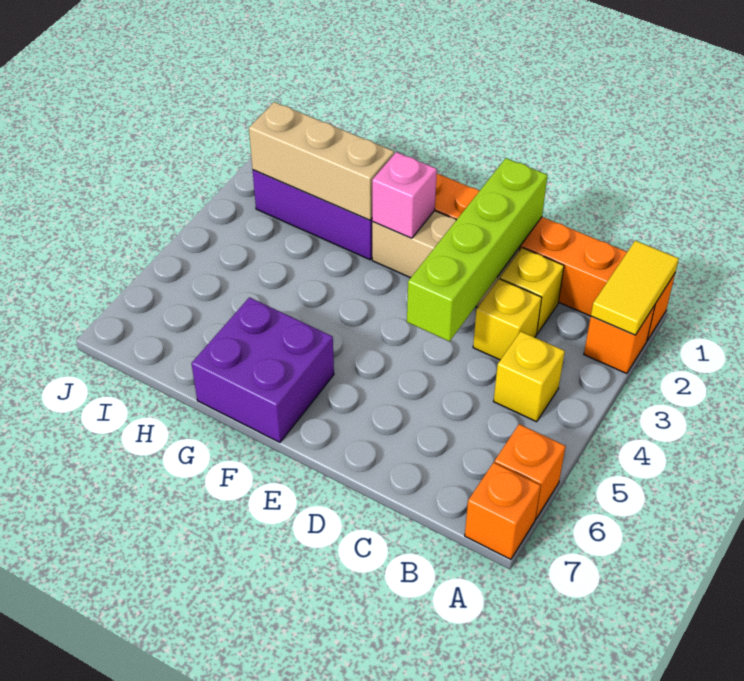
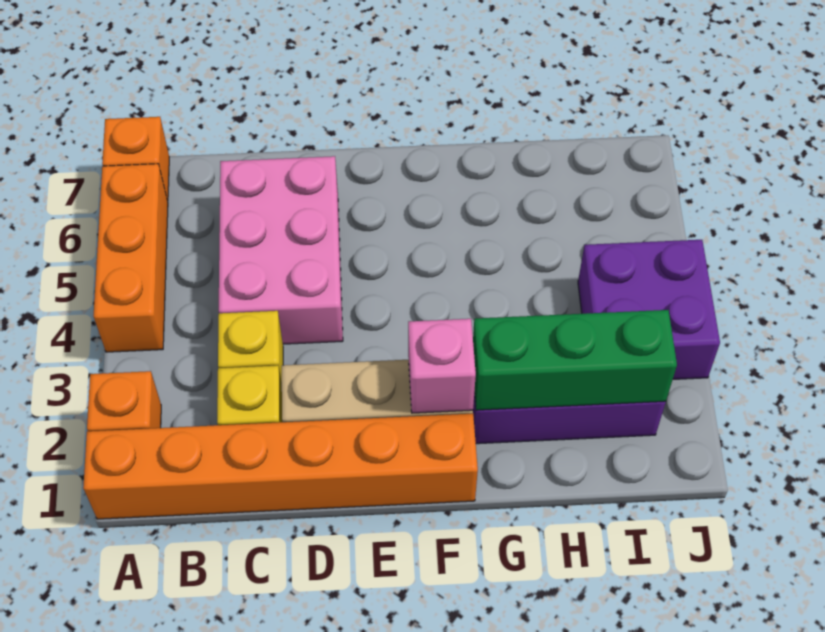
yellow 1x2 tile [591,241,679,335] -> none
orange 1x1 brick [494,424,565,519] -> orange 1x3 brick [94,164,168,352]
yellow 1x1 brick [494,332,565,422] -> none
none -> pink 2x3 brick [219,156,343,344]
lime 1x4 brick [407,158,548,341] -> none
purple 2x2 brick [191,297,334,442] -> purple 2x2 brick moved to [578,240,720,379]
tan 1x3 brick [249,102,394,220] -> green 1x3 brick [473,310,677,410]

